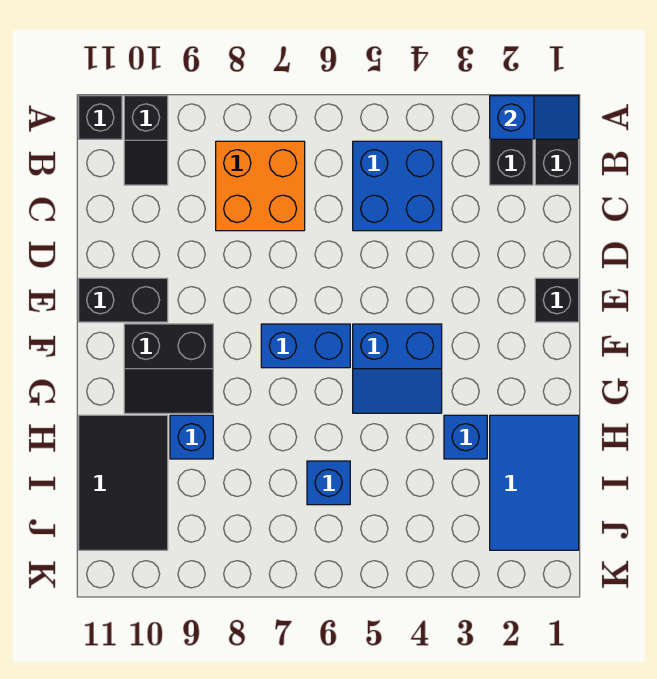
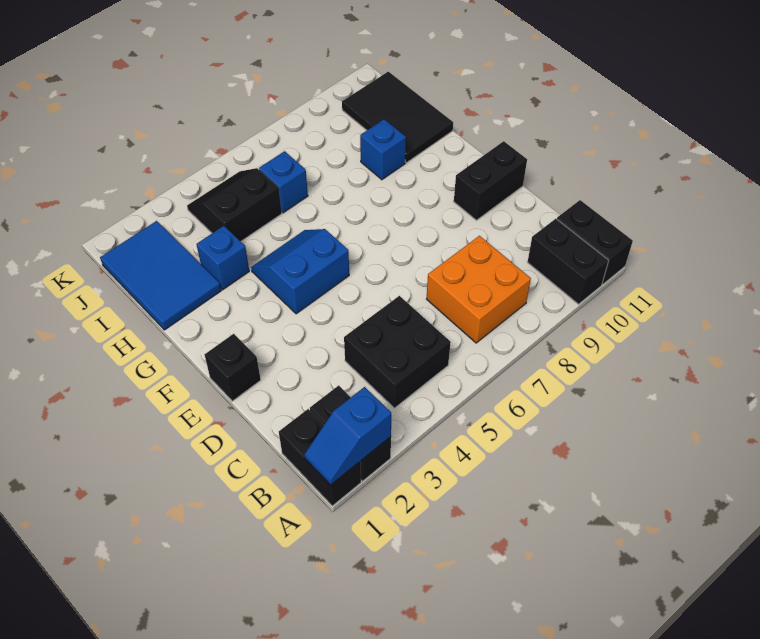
black 1x2 slope [124,96,168,185] -> black 1x2 brick [528,219,609,304]
black 1x1 brick [79,96,122,139] -> black 1x2 brick [557,200,633,285]
blue 2x2 brick [353,141,442,231] -> black 2x2 brick [344,296,451,408]
blue 1x2 brick [261,324,350,368] -> none
black 2x2 slope [124,324,213,413] -> black 2x2 slope moved to [187,168,282,241]

